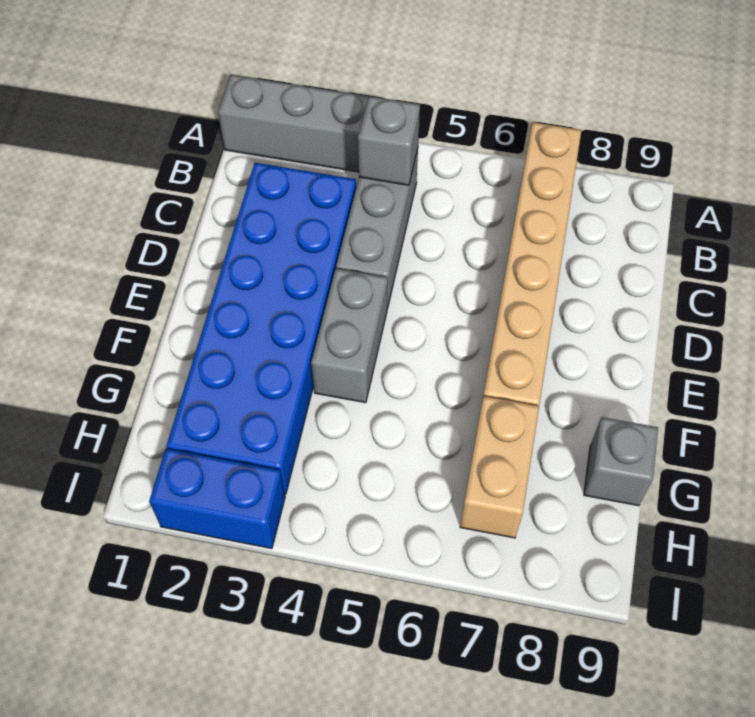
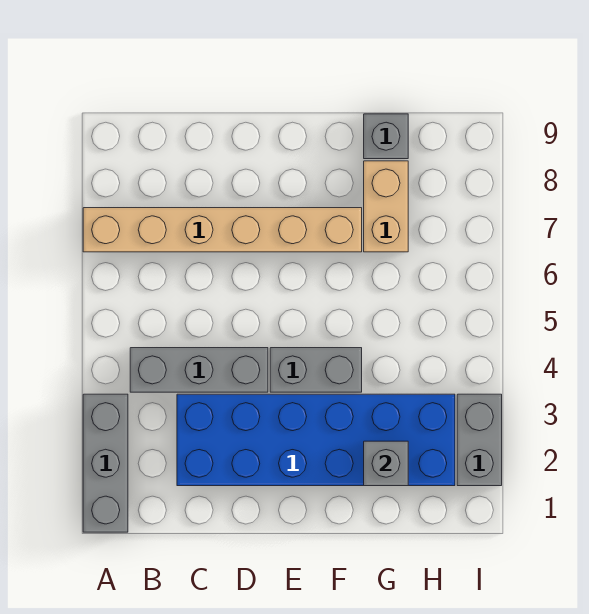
grey 1x1 brick [358,96,420,185] -> grey 1x1 brick moved to [364,441,408,486]
tan 1x2 brick [460,396,539,538] -> tan 1x2 brick turned to [364,161,408,252]
blue 1x2 brick [149,449,285,548] -> grey 1x2 brick [457,394,502,486]

